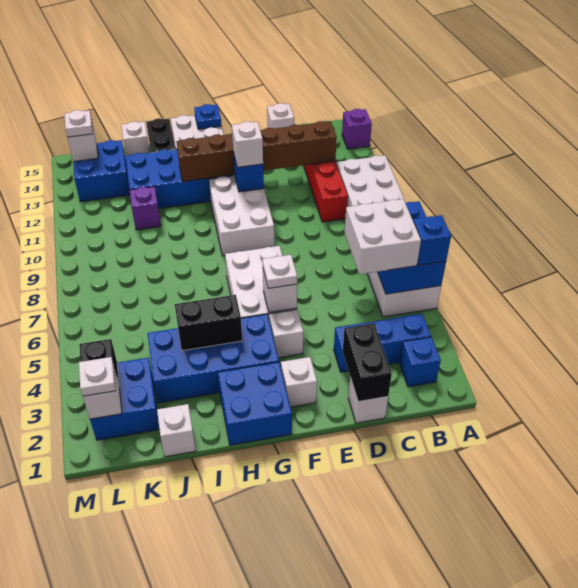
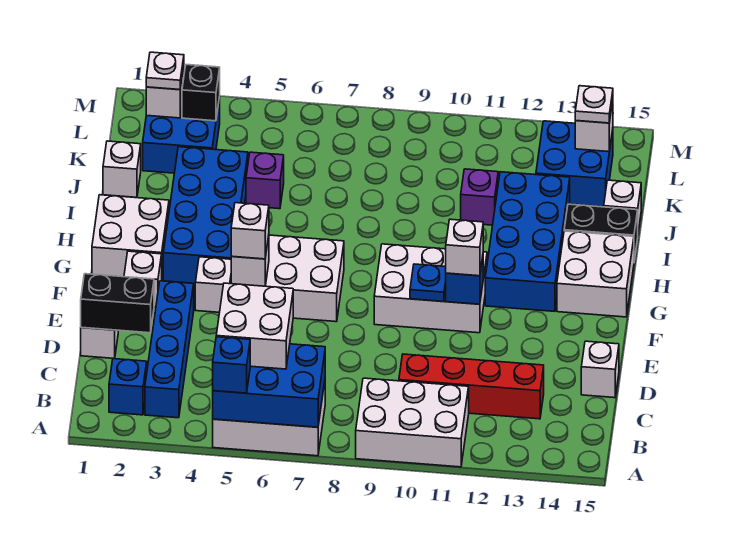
purple 1x1 brick [342,109,372,149] -> purple 1x1 brick moved to [246,152,284,209]
blue 1x3 brick [334,314,431,372] -> blue 1x4 brick [145,281,194,418]
brown 1x6 brick [176,121,337,182] -> none
white 1x1 plate [262,255,297,288] -> white 1x1 brick [231,203,269,259]
blue 2x2 brick [218,362,292,445] -> white 2x2 brick [92,195,169,277]
blue 1x1 plate [194,104,221,129] -> blue 1x1 plate moved to [410,264,446,301]
black 1x2 brick [175,295,242,351] -> none

